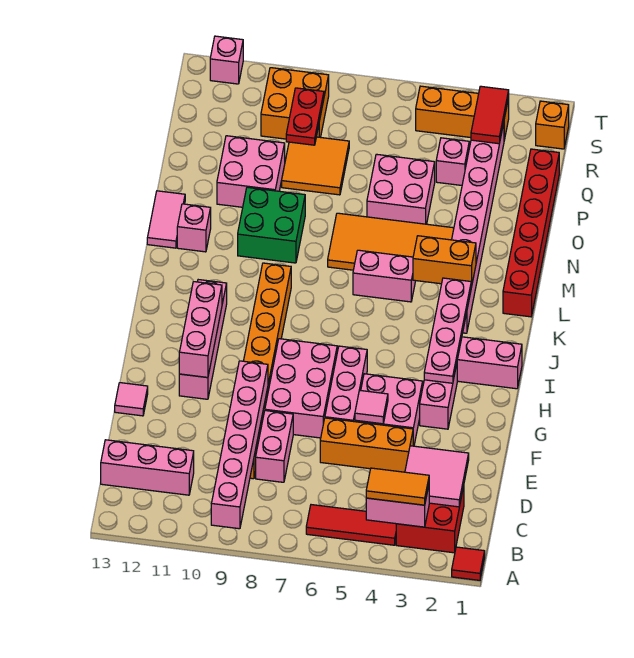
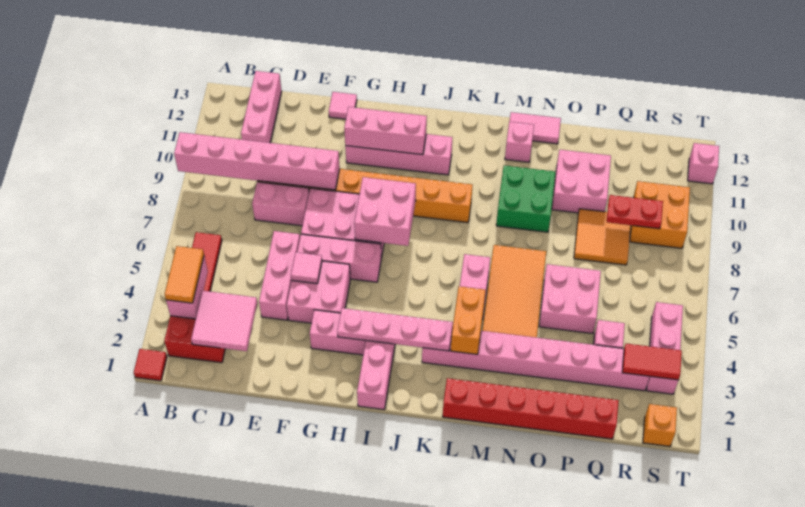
orange 1x3 brick [320,418,413,472] -> pink 1x3 brick [259,231,300,320]
none -> pink 2x2 brick [354,177,416,246]
orange 1x3 brick [416,86,509,140] -> pink 1x3 brick [646,302,683,394]

